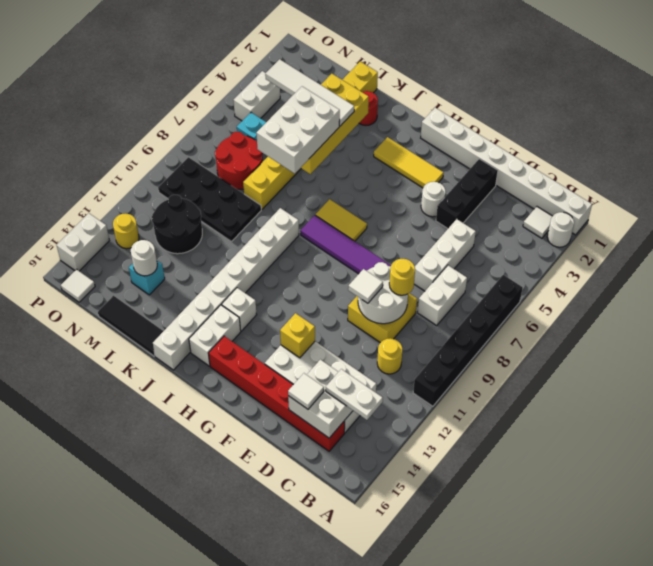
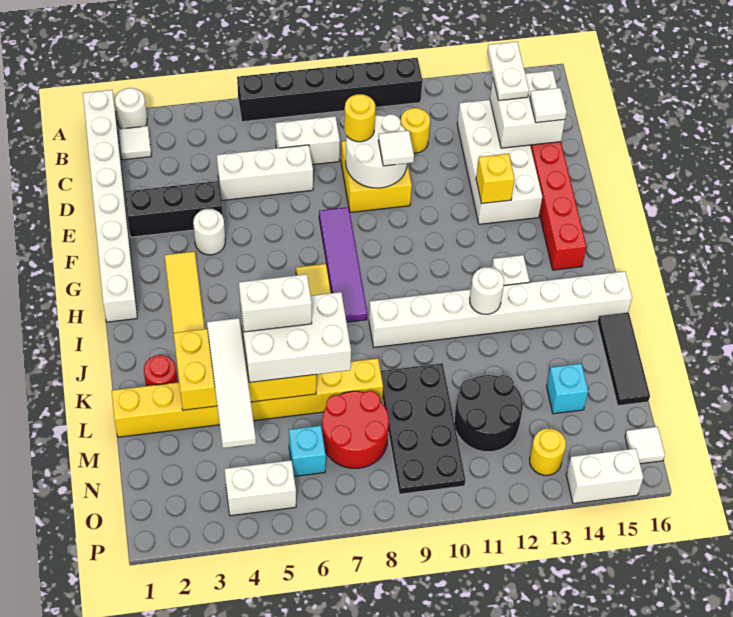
white 1x2 brick [189,305,241,366] -> white 1x2 brick moved to [239,274,312,332]
white 1x1 round brick [131,240,157,276] -> white 1x1 round brick moved to [470,267,504,314]

